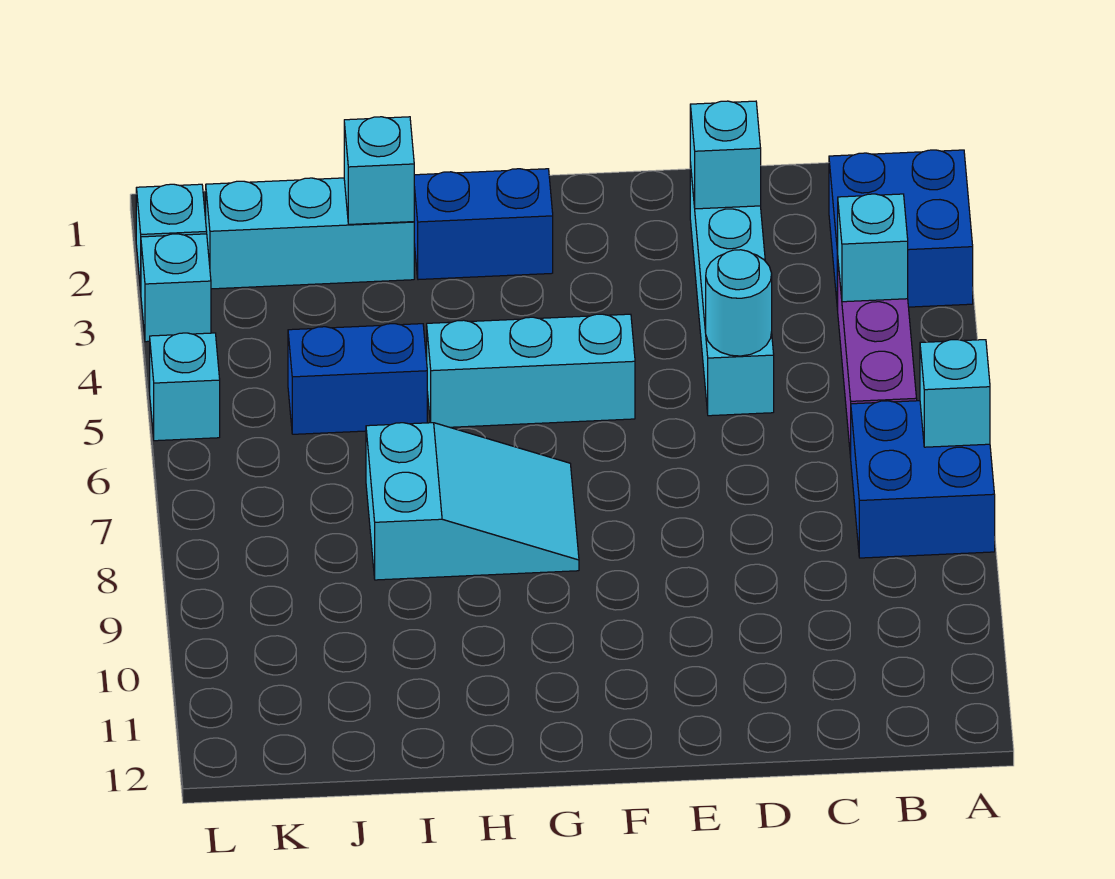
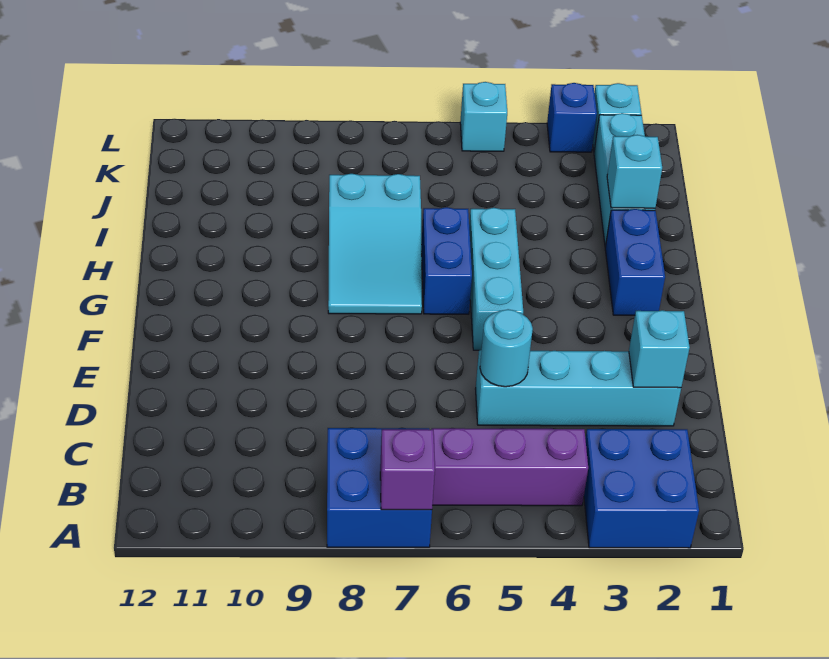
cyan 1x1 brick [920,340,990,447] -> purple 1x1 brick [380,429,435,510]
cyan 1x1 brick [837,194,908,302] -> none
blue 1x2 brick [288,324,427,434] -> blue 1x2 brick moved to [421,207,472,314]
cyan 1x1 brick [141,234,211,342] -> blue 1x1 brick [547,83,597,152]

